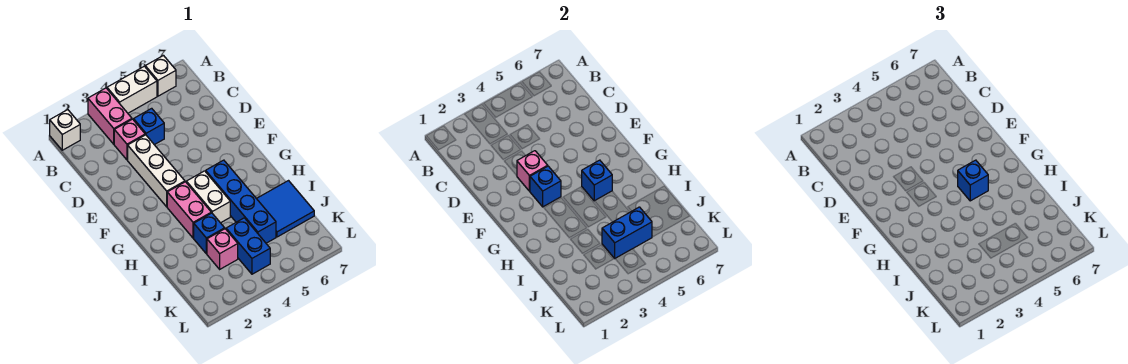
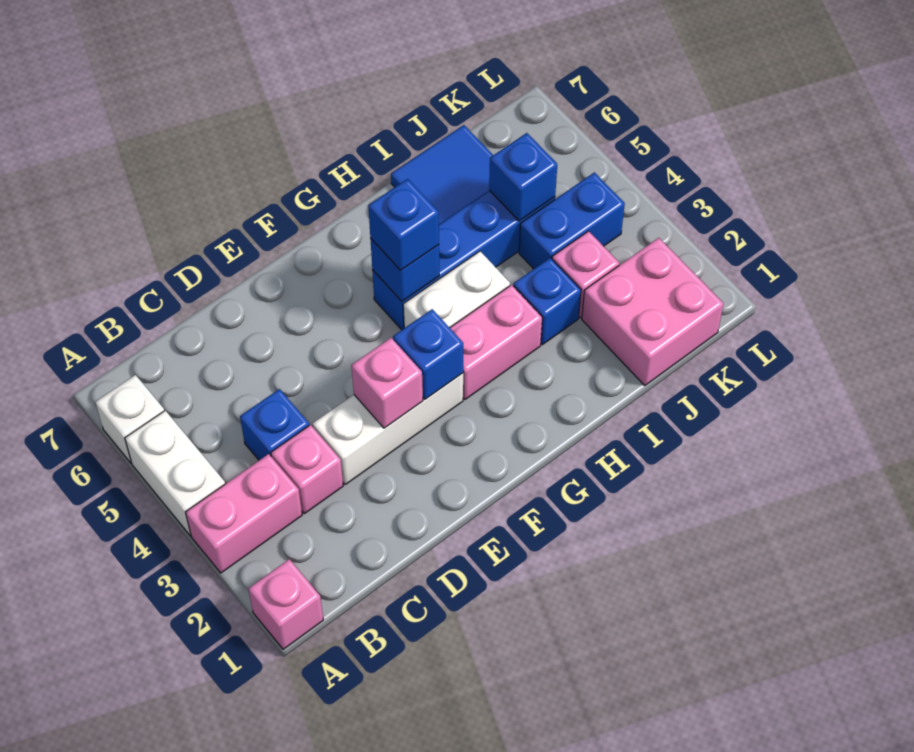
white 1x1 brick [50,110,80,150] -> pink 1x1 brick [248,559,323,649]
none -> pink 2x2 brick [582,238,724,386]
blue 1x2 brick [602,207,652,258] -> blue 1x1 brick [489,133,557,221]

